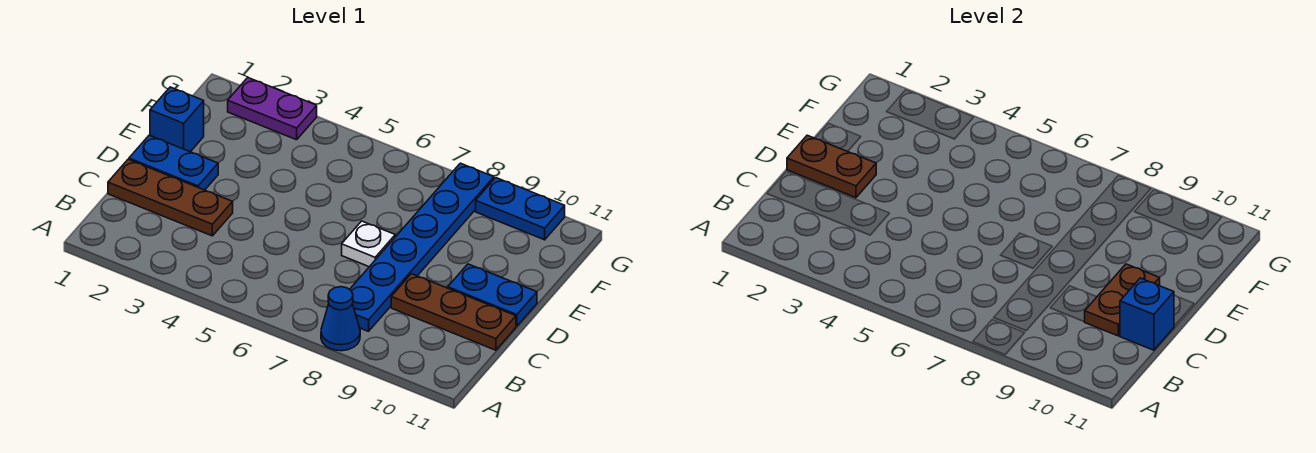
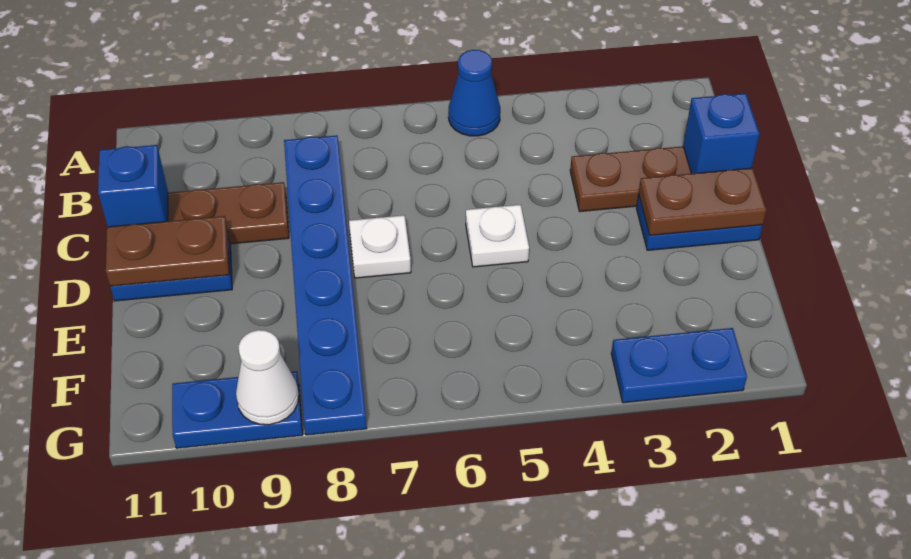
blue 1x1 cone [321,287,360,351] -> blue 1x1 cone moved to [448,50,500,136]
brown 1x2 plate [1085,264,1160,336] -> brown 1x2 plate turned to [106,216,229,286]
none -> white 1x1 plate [466,205,529,267]
blue 1x1 brick [150,87,204,152] -> blue 1x1 brick moved to [683,93,759,174]
purple 1x2 plate [228,78,317,140] -> blue 1x2 plate [611,328,747,403]
none -> white 1x1 cone [236,330,299,425]

